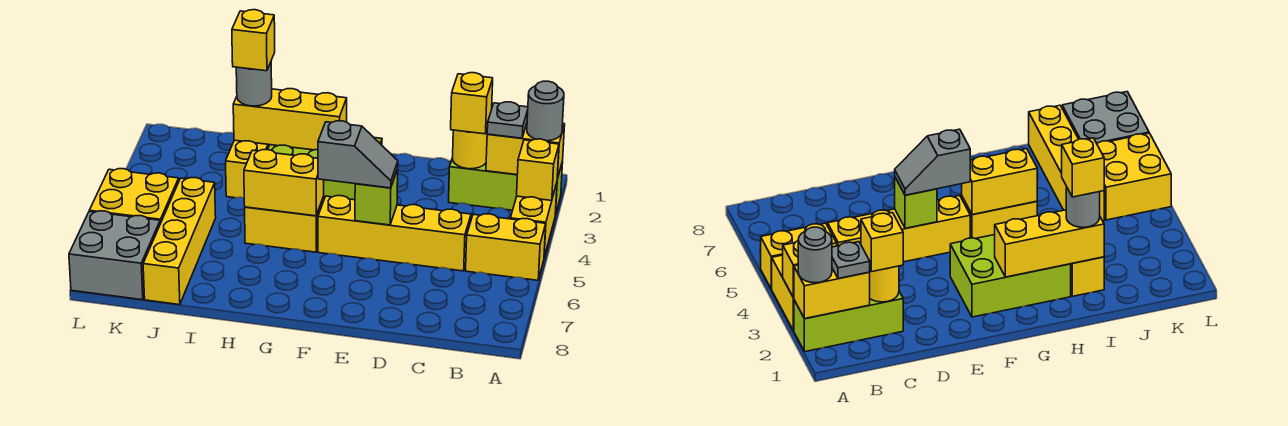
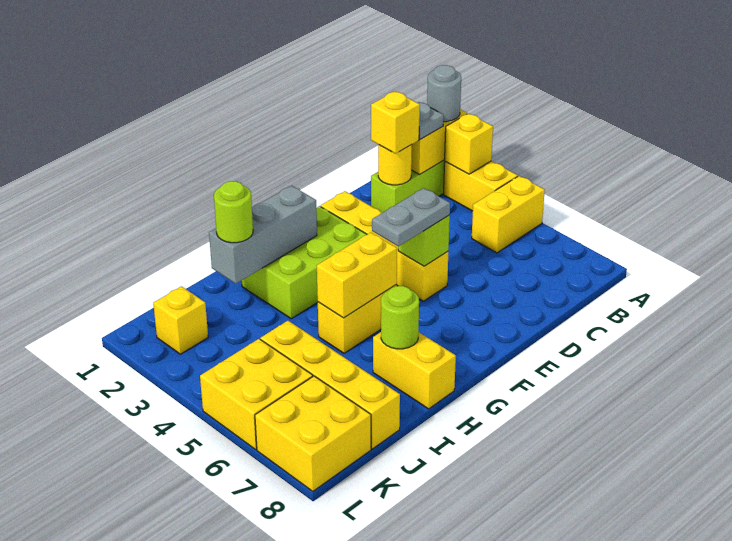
yellow 1x4 brick [318,196,471,271] -> yellow 1x4 brick turned to [321,191,449,301]
grey 1x2 slope [318,121,398,188] -> grey 1x2 plate [372,188,450,247]
yellow 1x3 brick [233,89,347,150] -> grey 1x3 brick [209,186,317,284]
none -> lime 1x1 round brick [381,286,419,349]
yellow 1x2 brick [226,140,269,198] -> yellow 1x2 brick moved to [373,332,456,409]
grey 1x1 round brick [236,62,272,106] -> lime 1x1 round brick [214,181,253,243]
yellow 1x1 brick [232,10,275,71] -> yellow 1x1 brick moved to [153,286,208,354]
grey 2x2 brick [69,211,160,300] -> yellow 2x2 brick [255,376,371,491]

